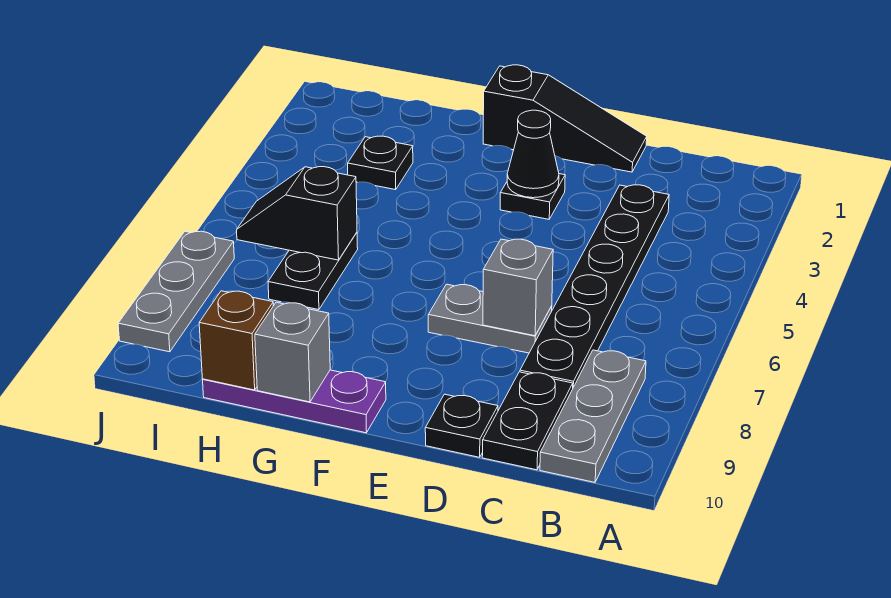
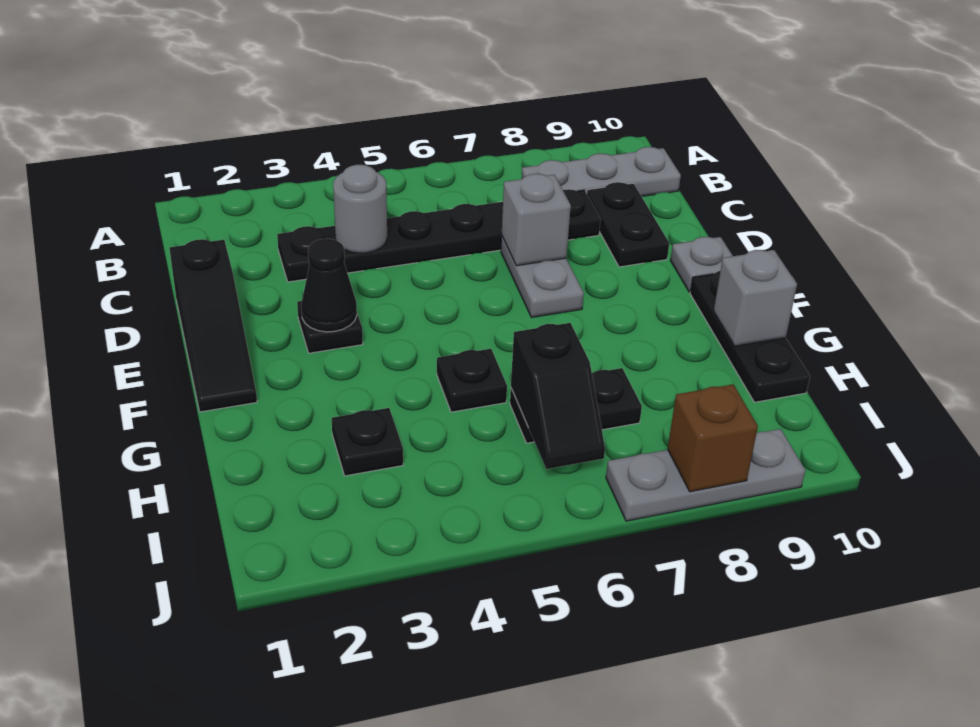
none -> grey 1x1 round brick [333,165,387,253]
black 1x2 plate [482,372,573,470] -> black 1x2 plate turned to [587,182,669,267]
black 1x3 slope [483,65,647,172] -> black 1x3 slope turned to [169,239,257,412]
black 1x1 plate [425,394,498,457] -> black 1x1 plate moved to [437,349,507,412]
none -> grey 1x1 plate [671,237,733,292]
purple 1x3 plate [203,370,386,433] -> black 1x3 plate [690,271,810,402]
brown 1x1 brick [199,291,273,390] -> brown 1x1 brick moved to [668,384,758,492]

